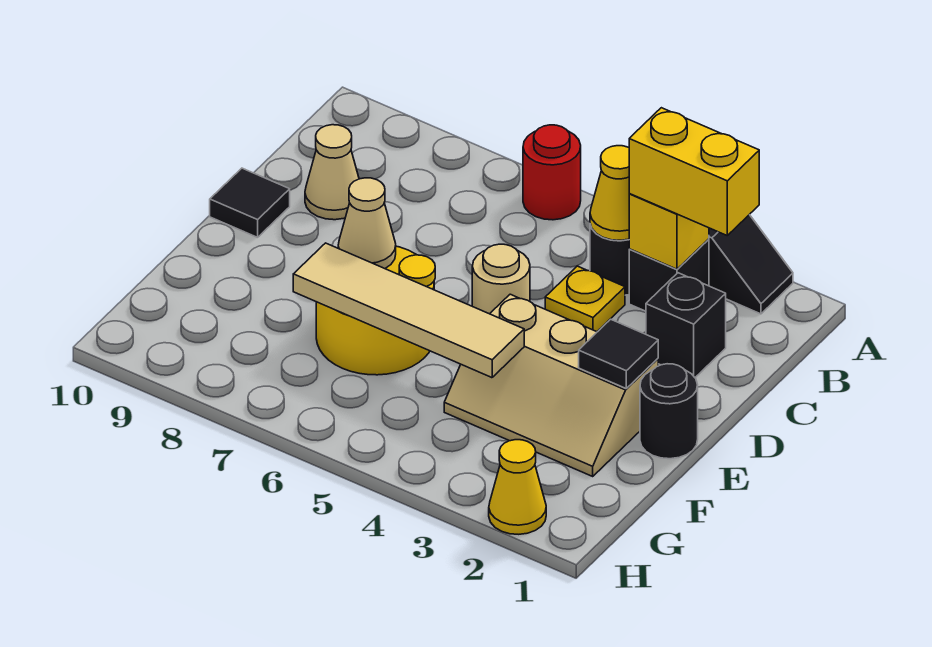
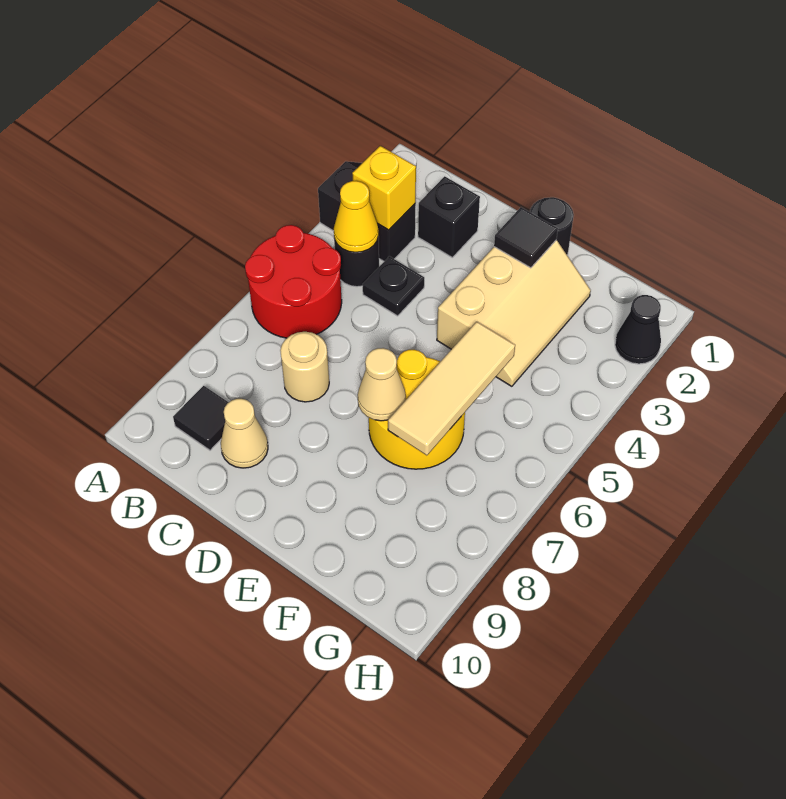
red 1x1 round brick [523,125,581,220] -> red 2x2 round brick [245,225,342,338]
yellow 1x2 brick [629,108,759,235] -> none
yellow 1x1 plate [545,266,625,332] -> black 1x1 plate [363,256,424,316]
tan 1x1 round brick [472,244,530,314] -> tan 1x1 round brick moved to [280,332,329,402]
black 1x1 tile [210,168,290,237] -> black 1x1 tile moved to [173,386,229,450]
tan 1x4 tile [293,243,524,378] -> tan 1x3 tile [388,322,515,455]
yellow 1x1 cone [489,440,546,534] -> black 1x1 cone [615,295,661,364]

